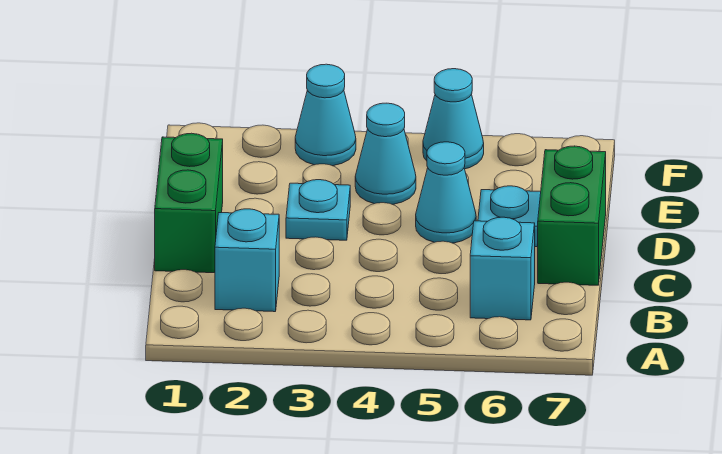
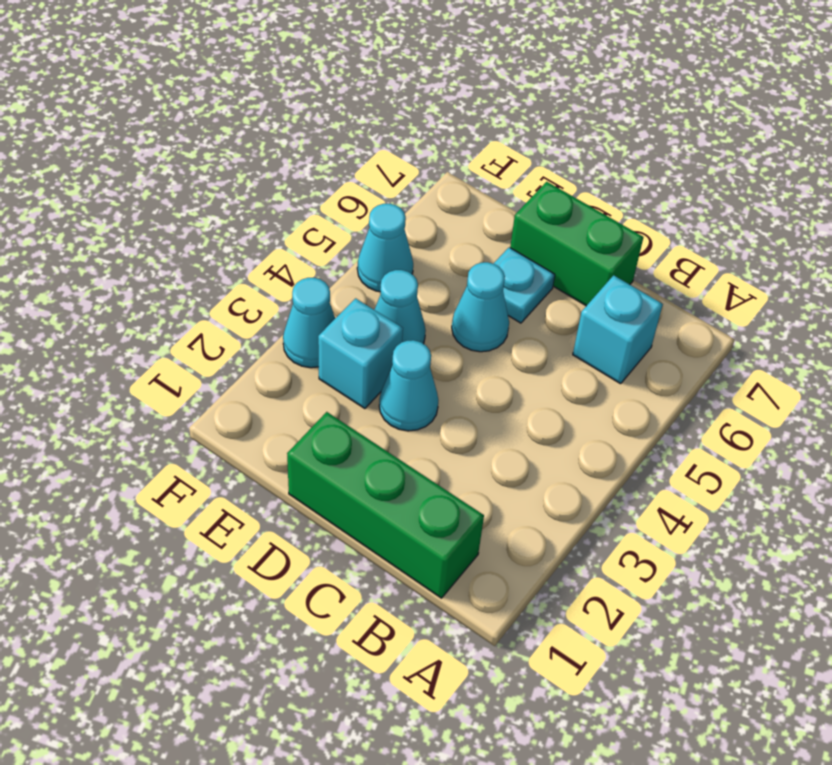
cyan 1x1 brick [215,209,279,312] -> cyan 1x1 brick moved to [318,298,403,409]
green 1x2 brick [155,133,223,273] -> green 1x3 brick [287,412,484,598]
cyan 1x1 plate [286,180,350,240] -> cyan 1x1 cone [379,340,438,431]

